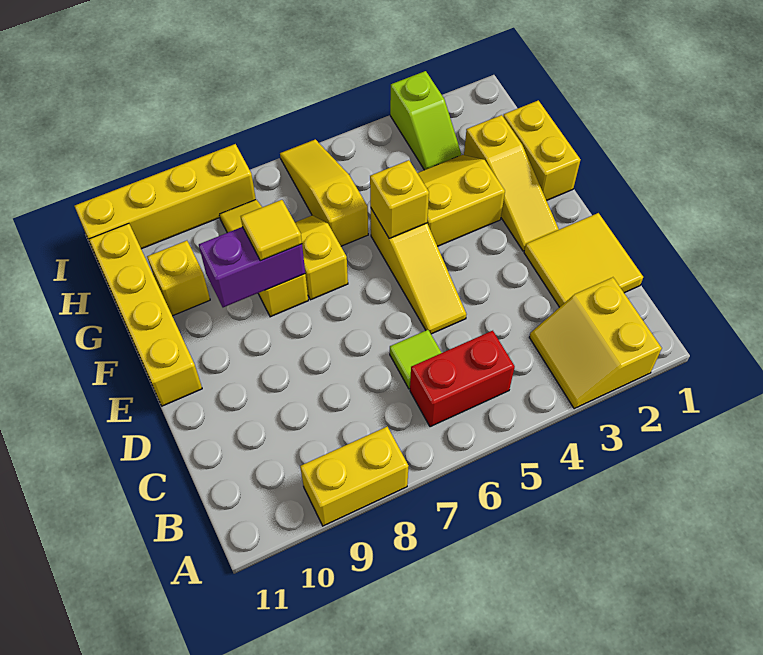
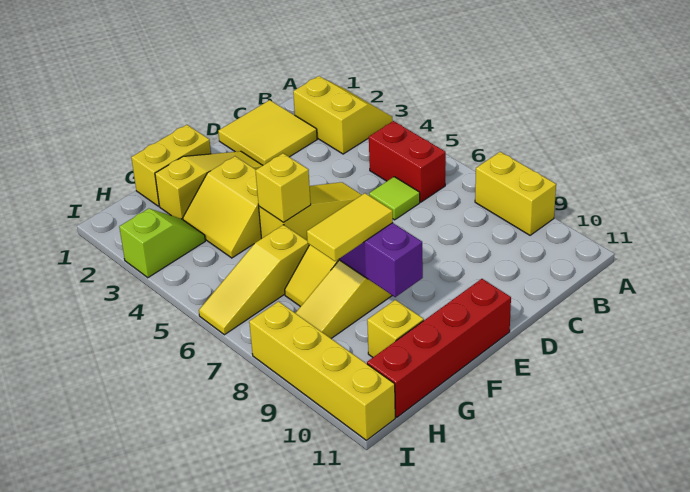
yellow 2x2 slope [529,277,662,409] -> yellow 2x2 slope turned to [293,76,393,154]
yellow 1x4 brick [89,224,202,406] -> red 1x4 brick [367,279,511,417]
yellow 1x1 tile [241,200,302,261] -> yellow 1x2 tile [307,193,393,261]

